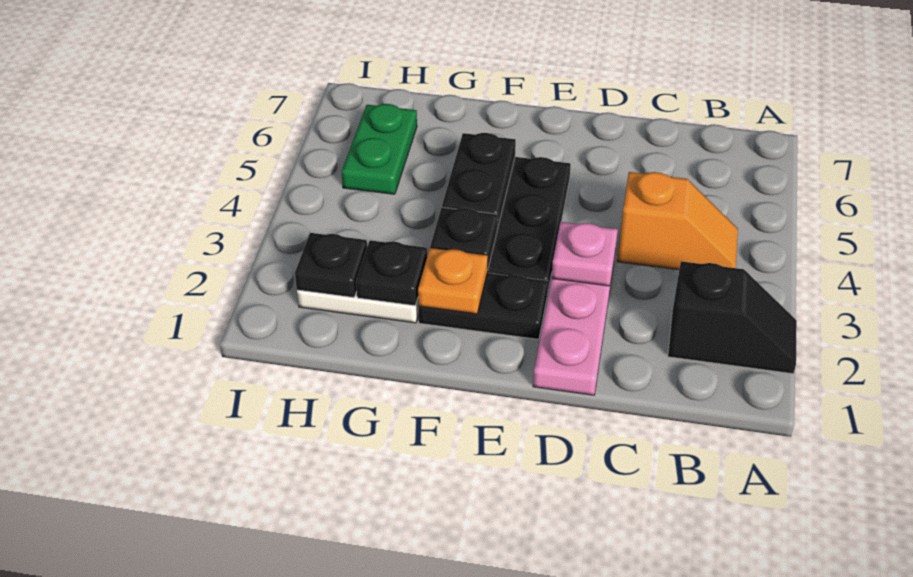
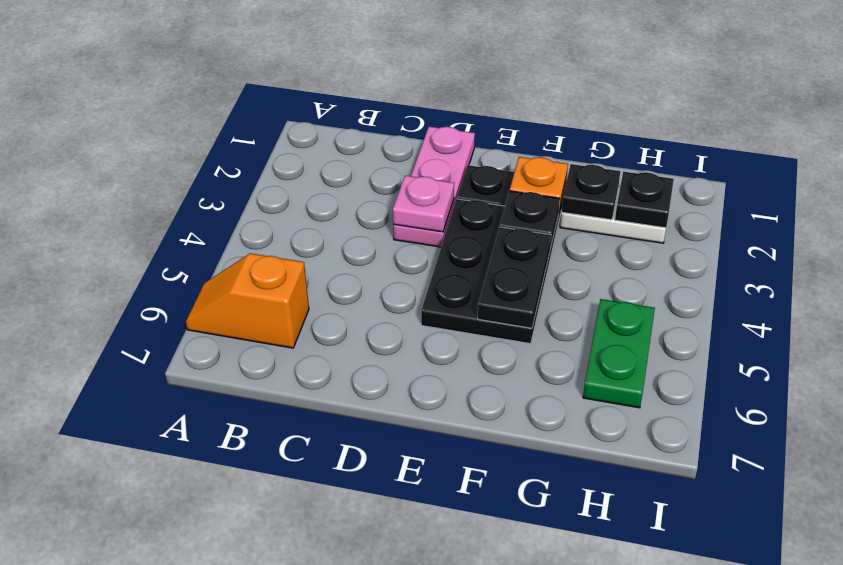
black 1x2 slope [668,261,797,374] -> none
orange 1x2 slope [617,172,738,270] -> orange 1x2 slope moved to [186,253,309,348]

